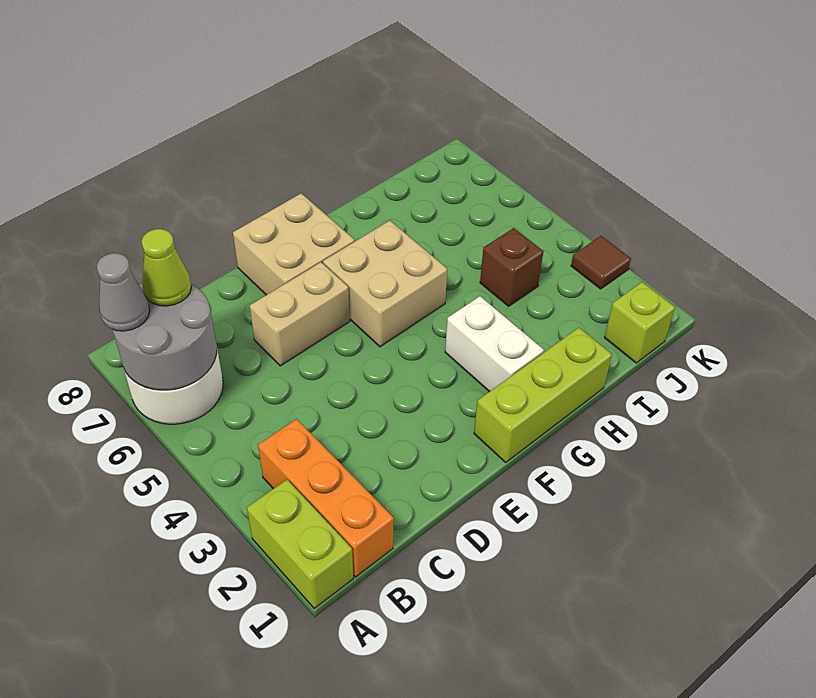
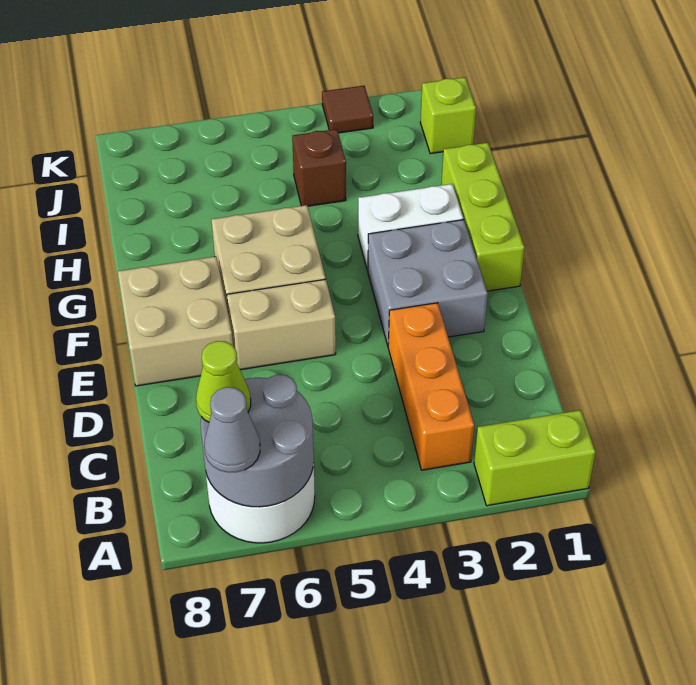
orange 1x3 brick [258,419,394,577] -> orange 1x3 brick turned to [388,303,474,470]
tan 1x2 brick [250,262,350,366] -> tan 1x2 brick turned to [227,279,336,370]
none -> grey 2x2 brick [368,220,488,345]

